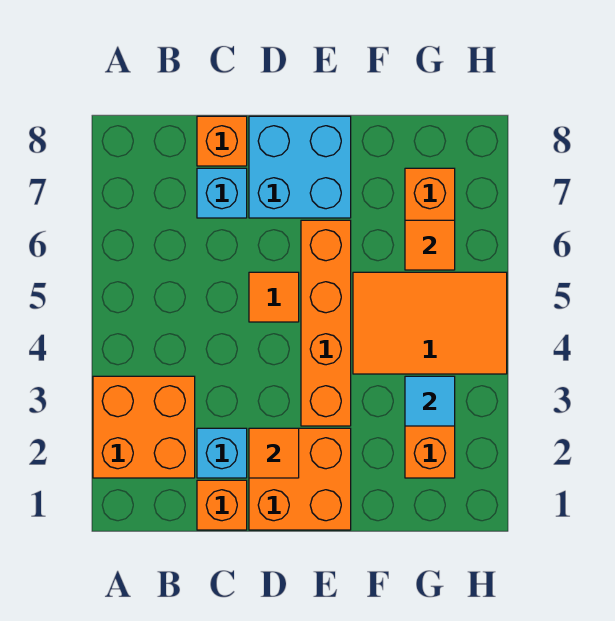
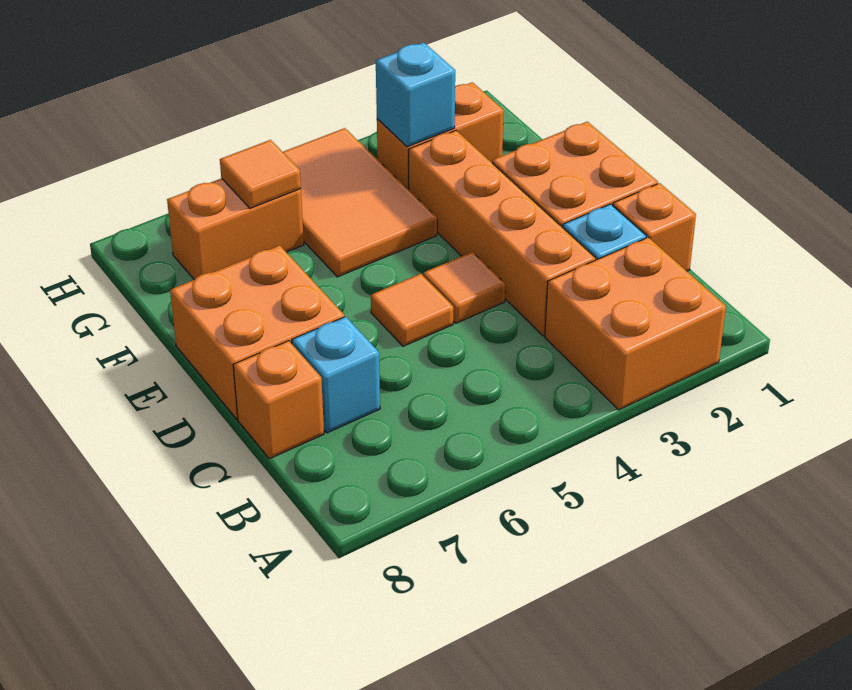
orange 1x1 tile [249,428,299,478] -> orange 1x1 tile moved to [423,252,505,323]
cyan 2x2 brick [249,116,351,218] -> orange 2x2 brick [170,246,344,419]
orange 1x4 brick [301,220,351,426] -> orange 1x4 brick turned to [409,131,595,336]
cyan 1x1 tile [405,376,455,426] -> cyan 1x1 brick [376,43,455,147]

